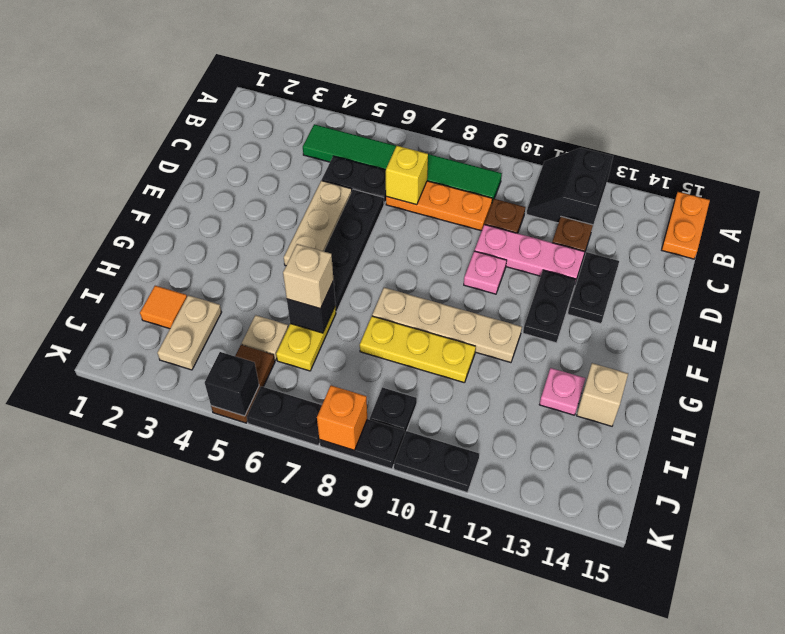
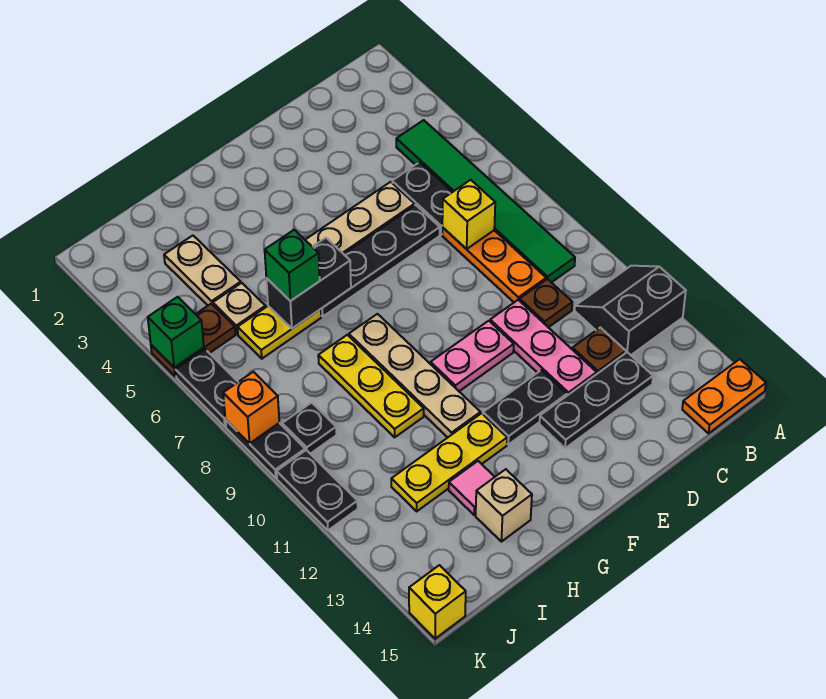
black 1x2 plate [568,252,619,324] -> black 1x3 plate [540,352,653,448]
pink 1x1 plate [464,251,507,294] -> pink 1x2 plate [431,321,514,391]
none -> yellow 1x3 plate [391,413,507,511]
black 1x1 brick [287,281,335,333] -> black 1x2 brick [266,238,351,328]
tan 1x1 brick [283,244,334,309] -> green 1x1 brick [265,230,320,301]
pink 1x1 plate [539,368,585,415] -> pink 1x1 tile [449,461,494,515]
orange 1x1 tile [140,286,187,329] -> none
tan 1x2 plate [157,295,222,370] -> tan 1x2 plate turned to [164,236,241,305]
black 1x1 brick [205,352,259,416] -> green 1x1 brick [148,297,204,368]
none -> yellow 1x1 brick [409,565,466,639]

